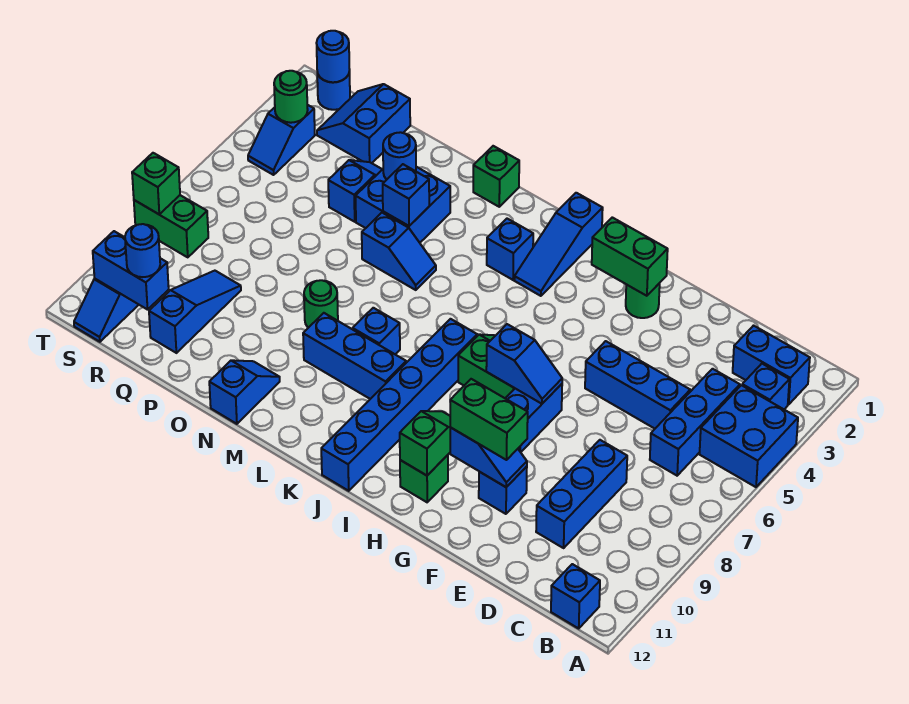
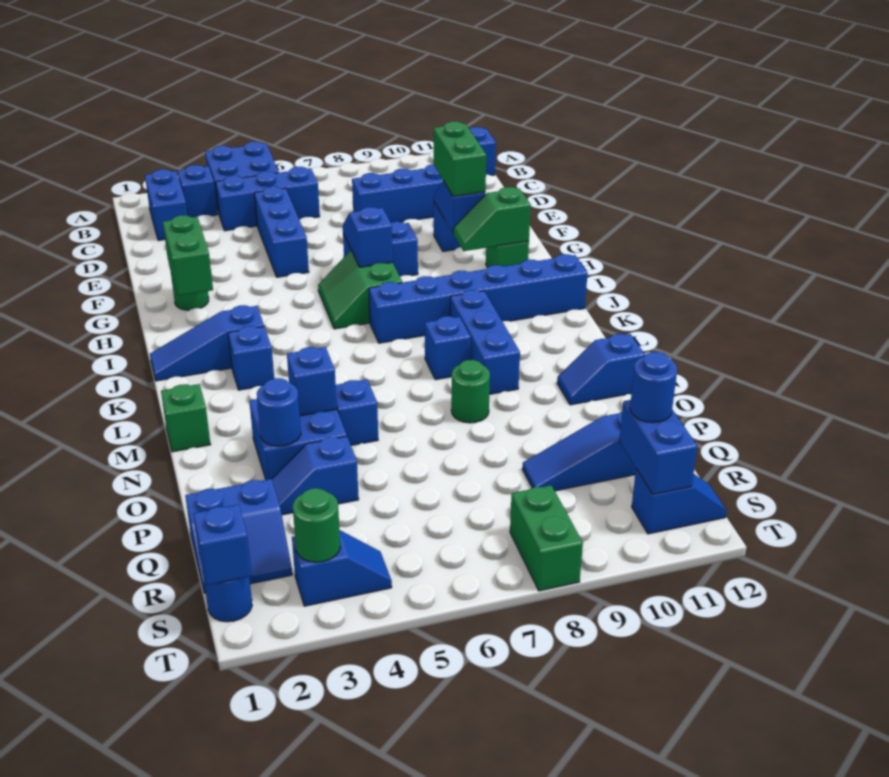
blue 1x3 slope [514,193,603,296] -> blue 1x3 slope turned to [150,305,264,381]
blue 1x1 round brick [317,31,350,82] -> blue 1x1 brick [193,505,252,585]
green 1x1 brick [132,153,180,214] -> none

